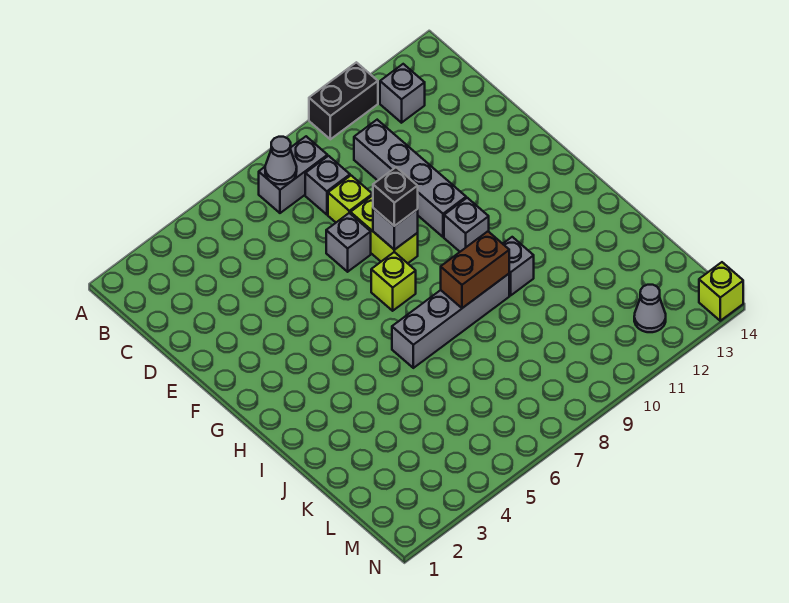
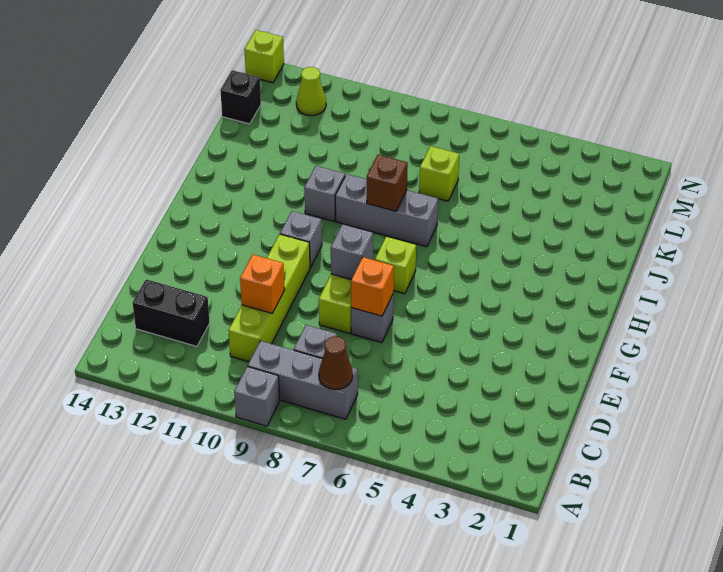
black 1x2 brick [309,62,378,139] -> black 1x2 brick moved to [133,279,210,346]
grey 1x2 brick [259,136,327,213] -> grey 1x3 brick [248,341,358,419]
grey 1x1 cone [265,137,297,184] -> brown 1x1 cone [319,336,353,390]
grey 1x1 brick [380,64,425,123] -> grey 1x1 brick moved to [234,366,280,426]
grey 1x4 brick [354,120,466,237] -> lime 1x4 brick [229,234,310,362]
lime 1x1 brick [328,176,373,222] -> lime 1x1 brick moved to [419,146,459,201]
none -> orange 1x1 brick [240,255,285,313]
none -> orange 1x1 brick [351,257,394,316]
black 1x1 brick [373,167,418,226] -> black 1x1 brick moved to [220,70,261,124]
grey 1x4 brick [392,274,509,368] -> grey 1x3 brick [335,174,438,247]
brown 1x2 brick [441,231,509,308] -> brown 1x1 brick [367,155,408,211]
grey 1x1 cone [634,285,666,332] -> lime 1x1 cone [296,67,326,116]

